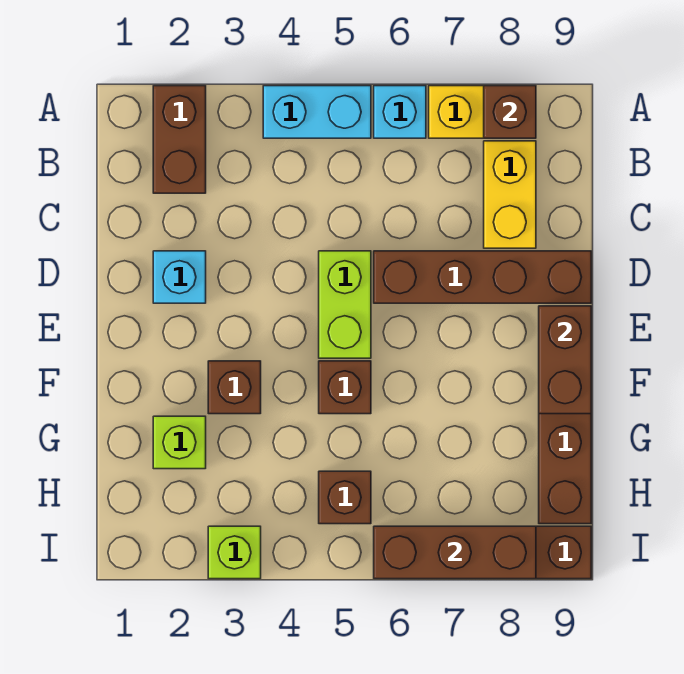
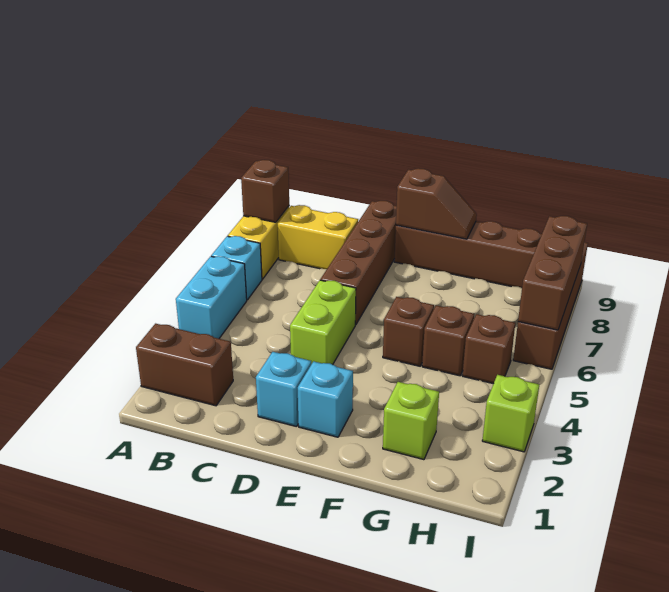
lime 1x2 brick [319,251,371,358] -> lime 1x2 brick turned to [290,280,356,365]
none -> cyan 1x1 brick [298,361,353,437]
brown 1x2 brick [539,306,591,414] -> brown 1x2 slope [396,168,477,239]
brown 1x1 brick [208,361,261,414] -> brown 1x1 brick moved to [422,305,474,376]

